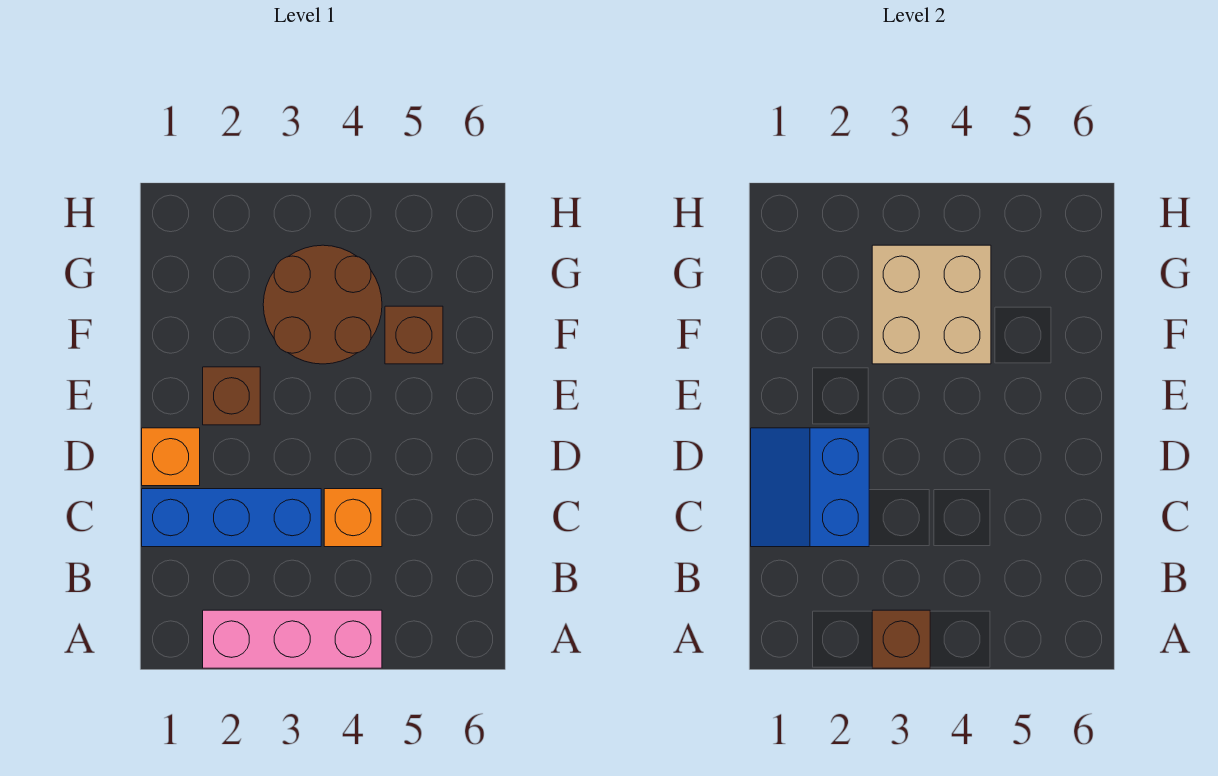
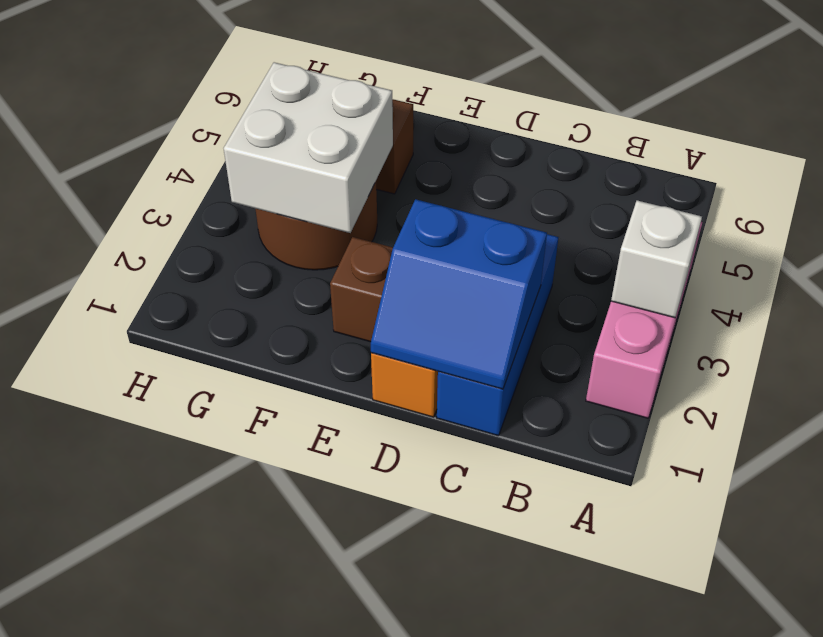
brown 1x1 brick [872,610,930,668] -> white 1x1 brick [611,200,702,318]
orange 1x1 brick [324,489,382,547] -> none
tan 2x2 brick [872,245,991,364] -> white 2x2 brick [224,62,393,233]

